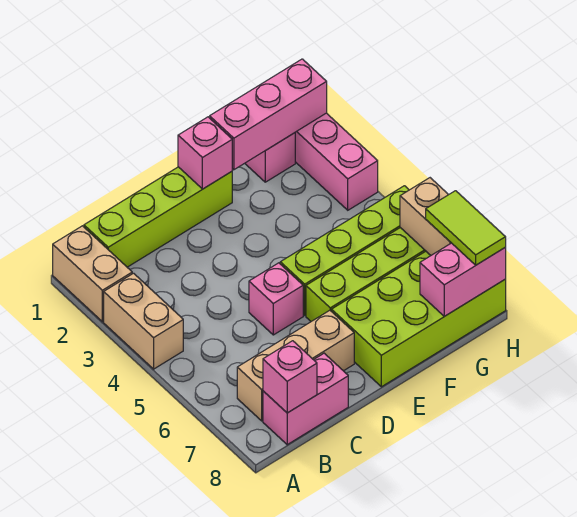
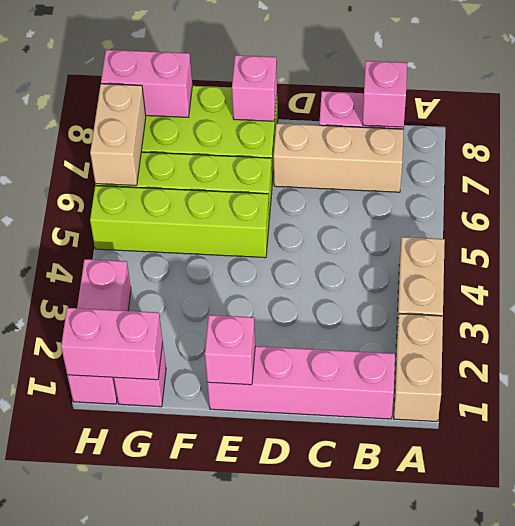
lime 1x4 brick [84,167,232,267] -> pink 1x4 brick [207,346,395,419]
pink 1x1 brick [249,263,303,335] -> pink 1x1 brick moved to [232,55,277,121]
pink 1x3 brick [210,59,327,170] -> pink 1x2 brick [61,308,163,380]
lime 1x2 tile [426,191,506,265] -> none

